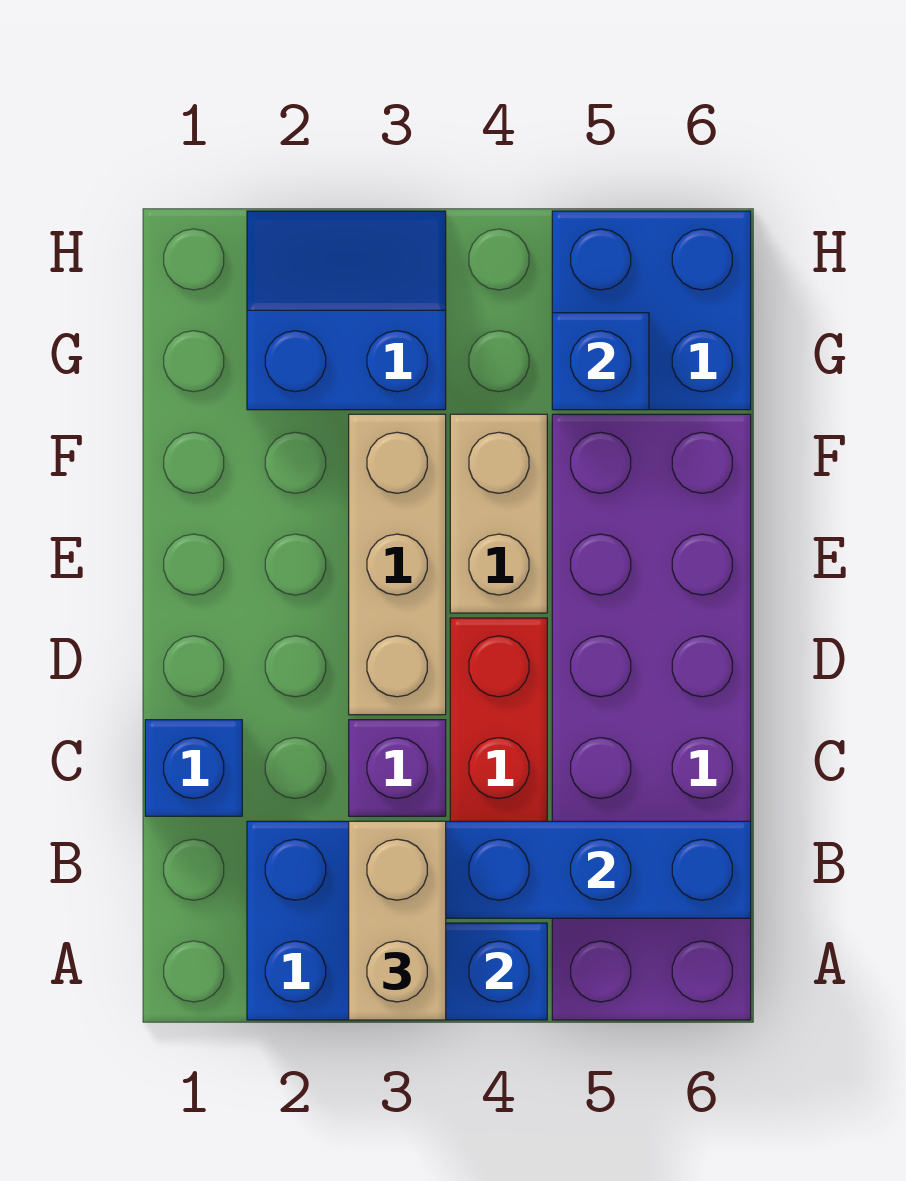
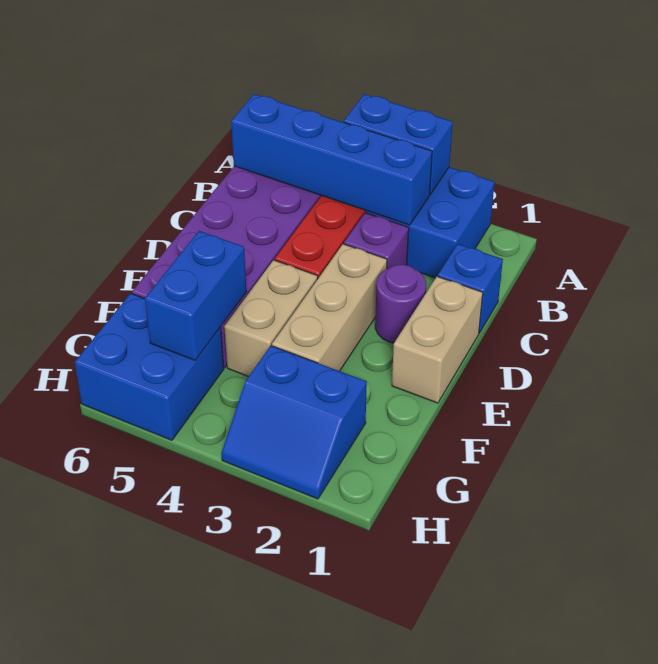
tan 1x2 brick [349,821,446,1020] -> tan 1x2 brick moved to [392,276,483,403]
none -> purple 1x1 round brick [375,265,426,343]
blue 1x1 brick [552,313,649,410] -> blue 1x2 brick [145,231,247,360]

